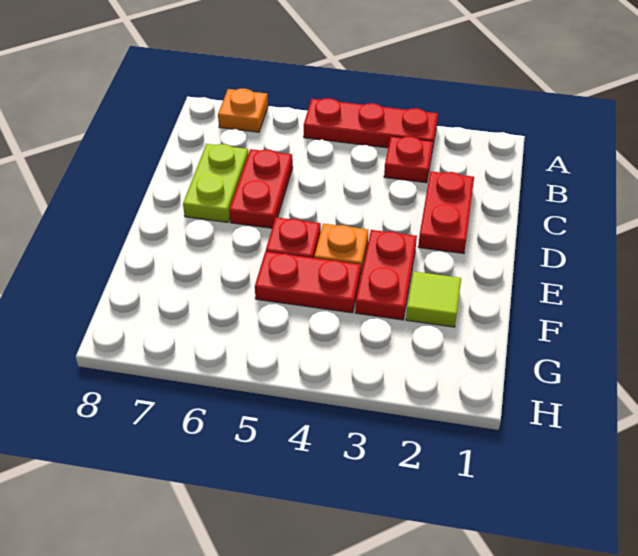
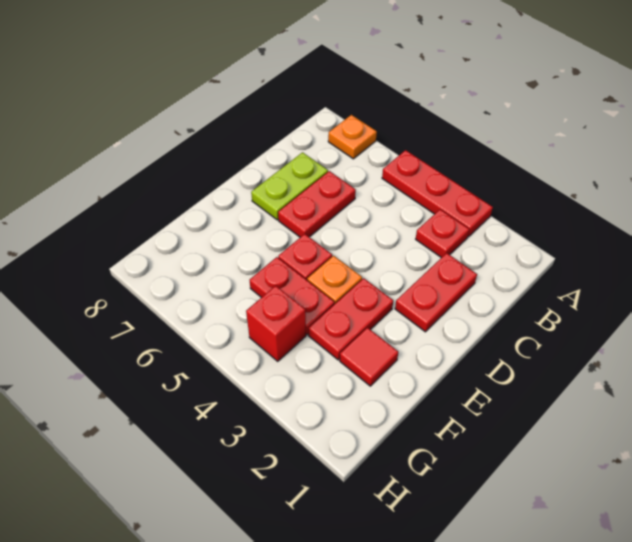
lime 1x1 tile [406,272,461,327] -> red 1x1 tile [340,328,398,386]
none -> red 1x1 brick [246,286,306,361]

